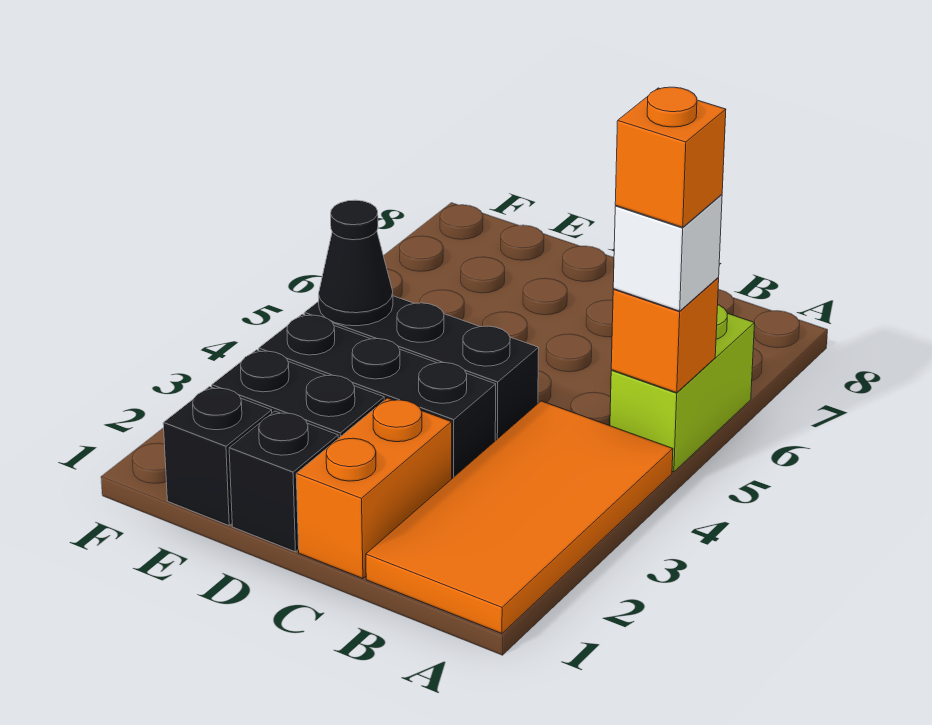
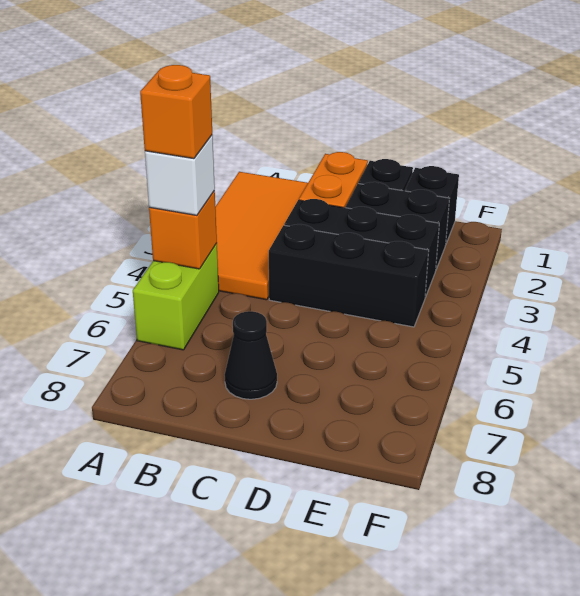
black 1x1 cone [319,200,393,326] -> black 1x1 cone moved to [225,311,277,399]

